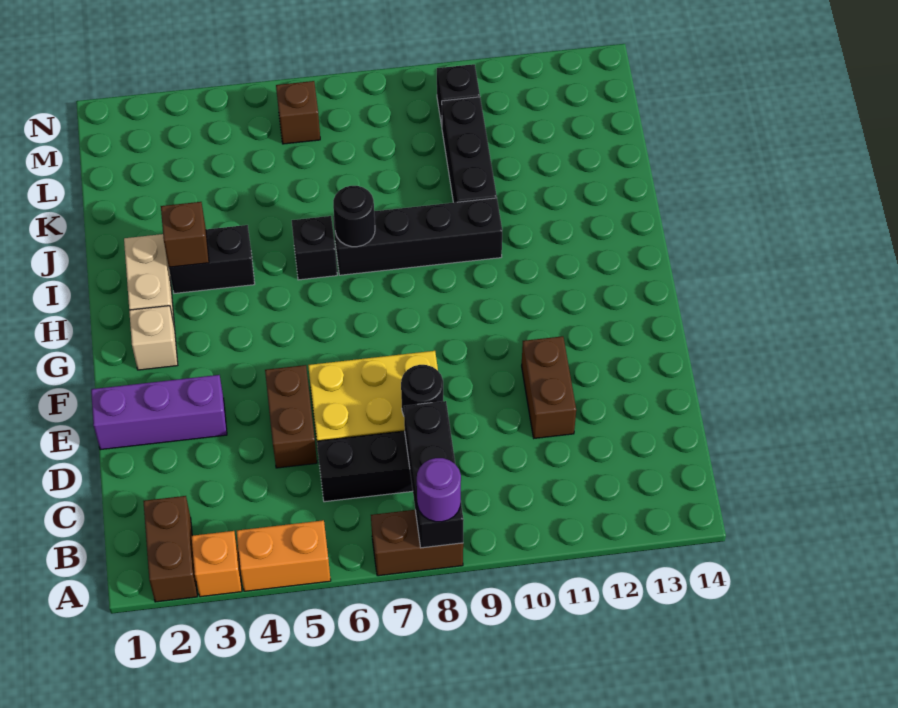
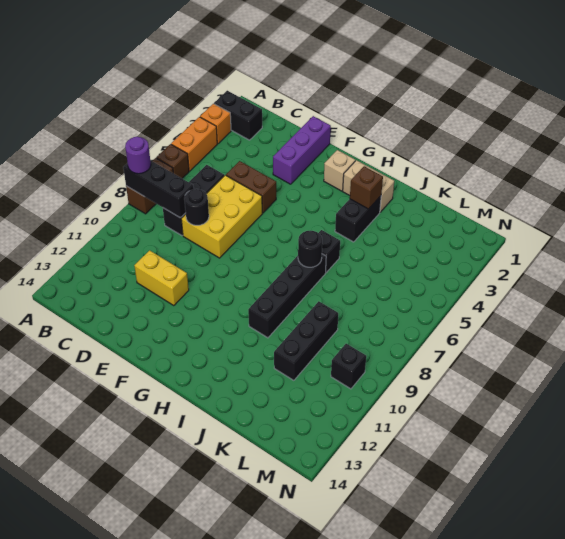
brown 1x2 brick [143,496,197,602] -> black 1x2 brick [214,91,262,140]
brown 1x2 brick [522,336,576,438] -> yellow 1x2 brick [134,250,189,306]
black 1x3 brick [442,97,497,203] -> black 1x3 brick turned to [274,301,338,380]
brown 1x1 brick [276,81,320,144] -> brown 1x1 brick moved to [156,144,189,178]

